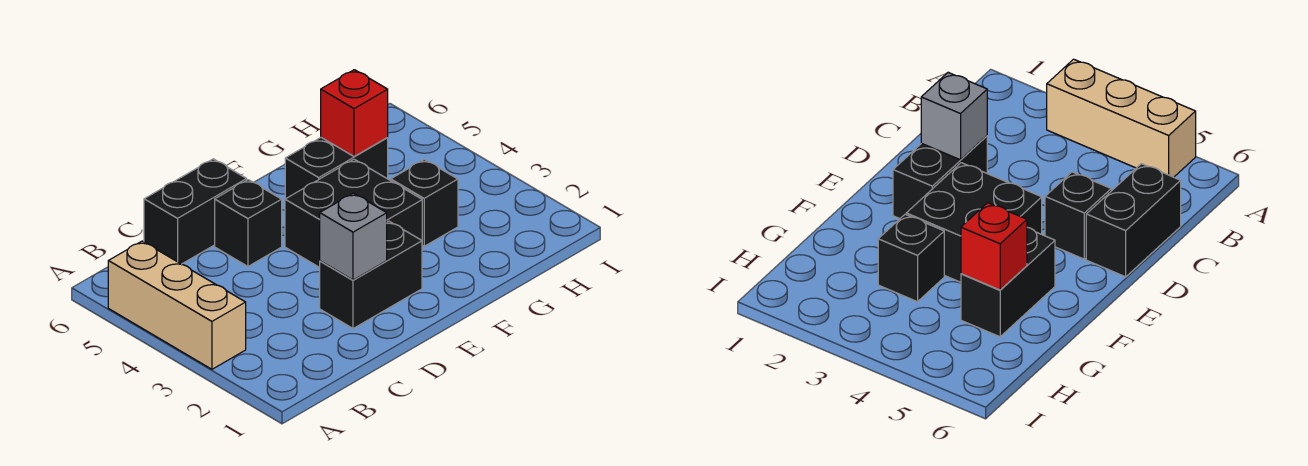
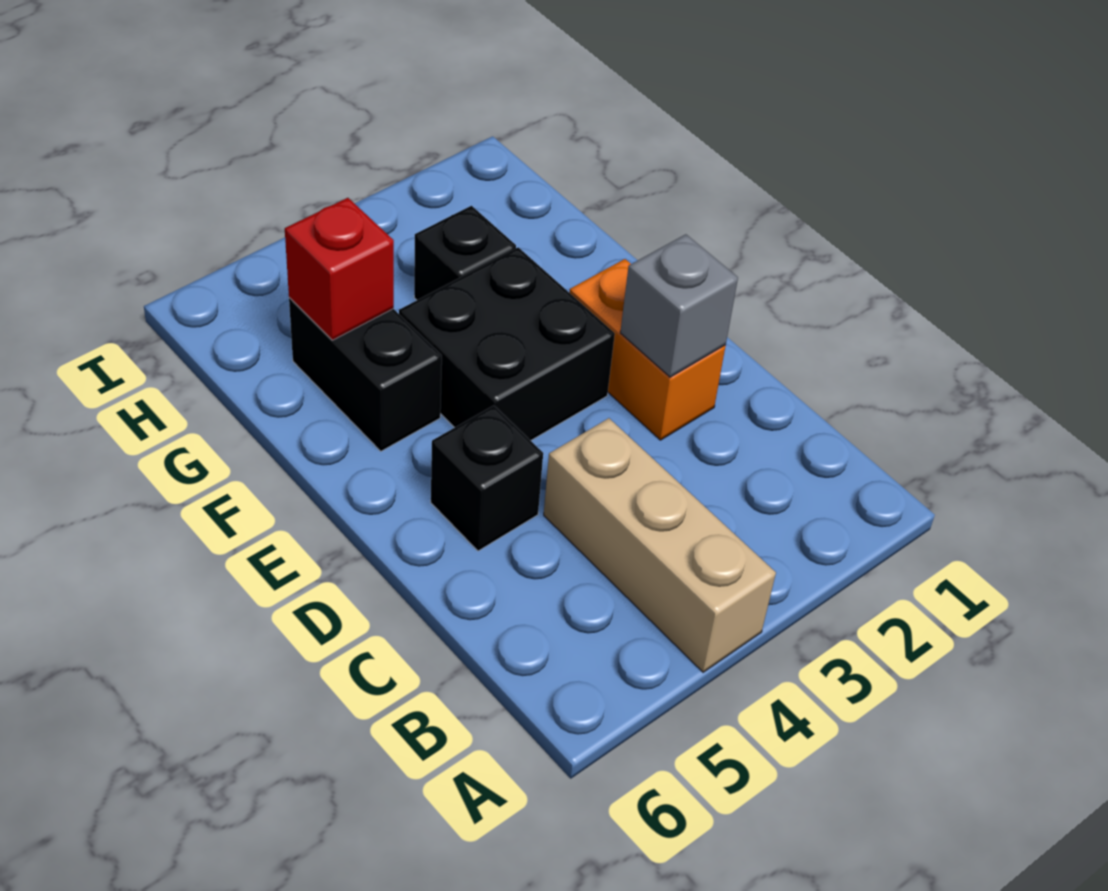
tan 1x3 brick [108,241,246,369] -> tan 1x3 brick turned to [544,418,776,672]
black 1x2 brick [144,159,247,264] -> none
black 1x2 brick [320,221,422,329] -> orange 1x2 brick [569,259,726,440]

